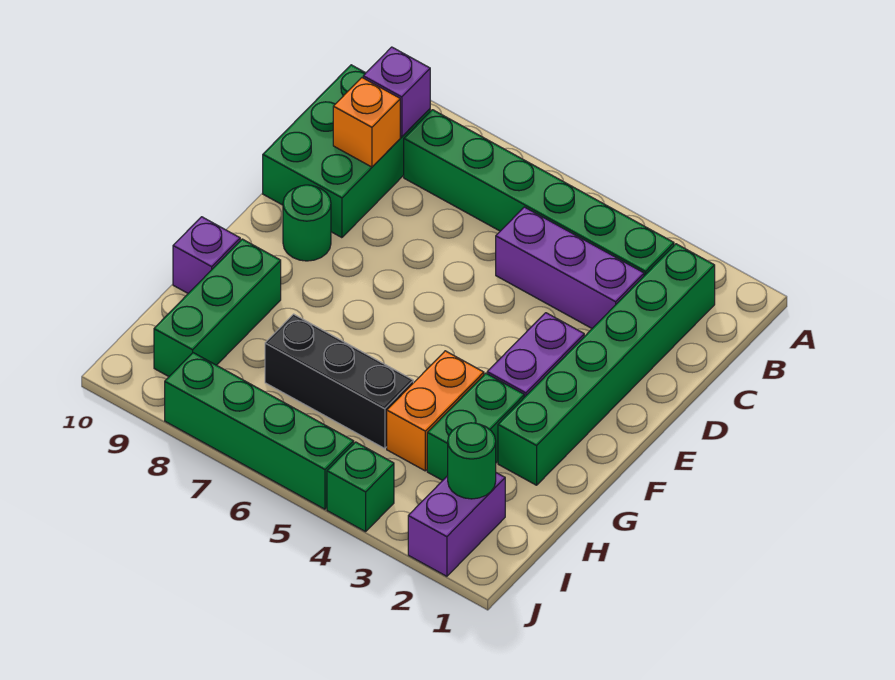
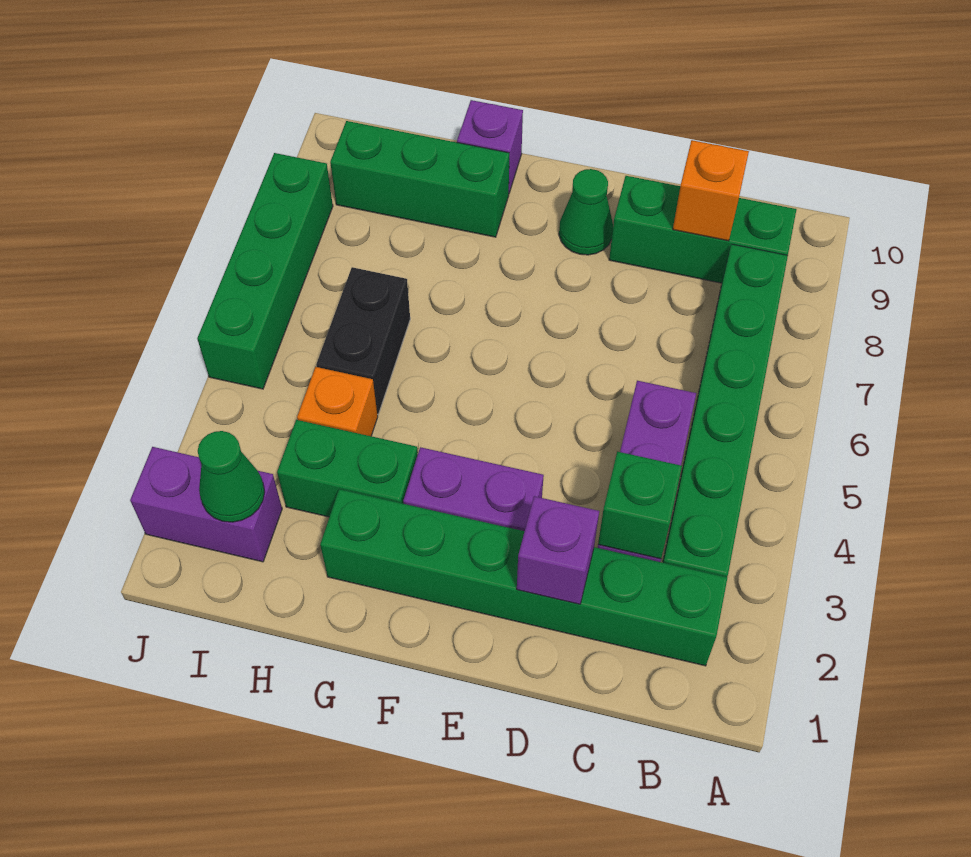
green 2x3 brick [263,65,430,238] -> green 1x3 brick [609,176,796,283]
purple 1x1 brick [363,47,430,137] -> purple 1x1 brick moved to [517,496,599,604]
green 1x1 round brick [283,185,331,261] -> green 1x1 cone [559,169,613,255]
orange 1x2 brick [387,351,484,471] -> orange 1x1 brick [297,367,378,436]
black 1x3 brick [265,314,413,449] -> black 1x2 brick [316,267,410,414]
green 1x1 round brick [448,423,496,499] -> green 1x1 cone [198,431,265,522]
green 1x1 brick [327,442,394,532] -> green 1x1 brick moved to [598,452,682,559]

